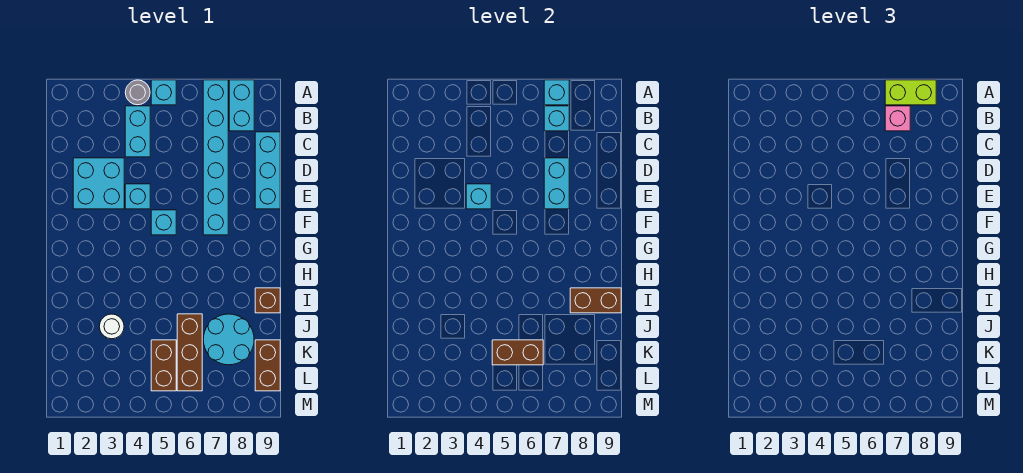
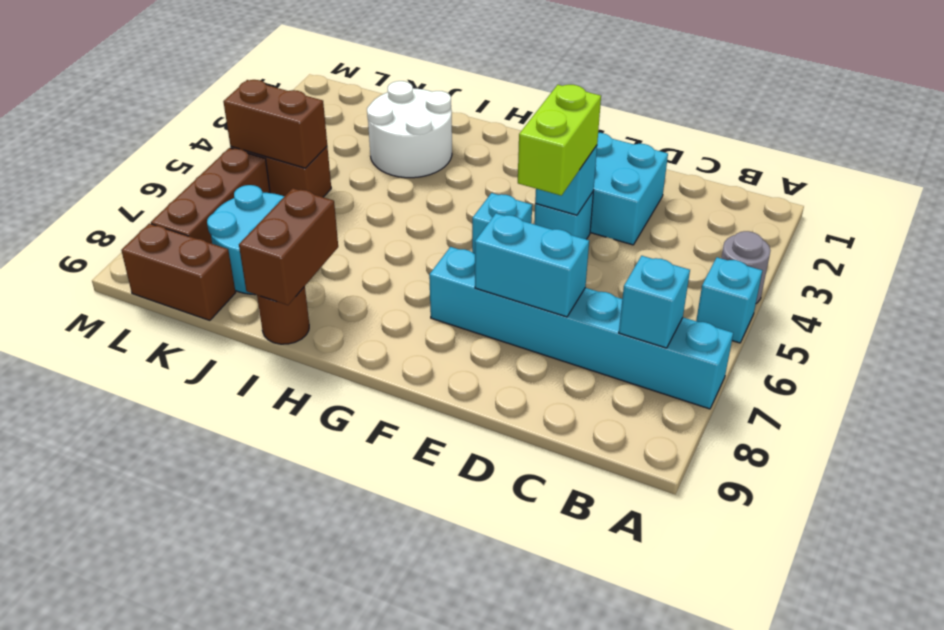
cyan 1x1 brick [544,80,569,105] -> none
lime 1x2 brick [885,80,936,105] -> lime 1x2 brick moved to [518,85,601,196]
cyan 1x2 brick [229,80,254,131] -> none
cyan 1x2 brick [125,106,150,157] -> none
pink 1x1 brick [885,106,910,131] -> none
cyan 1x3 brick [255,132,280,209] -> none
brown 1x1 brick [255,288,280,313] -> brown 1x1 round brick [257,286,309,344]
white 1x1 round brick [99,314,124,339] -> white 2x2 round brick [367,81,452,178]
brown 1x3 brick [177,314,202,391] -> brown 1x3 brick turned to [151,148,270,244]
brown 1x2 brick [492,340,543,365] -> brown 1x2 brick turned to [223,80,327,168]

